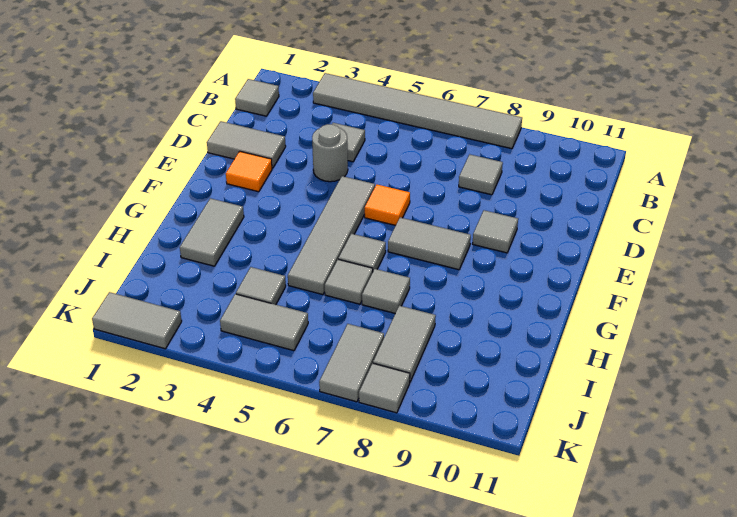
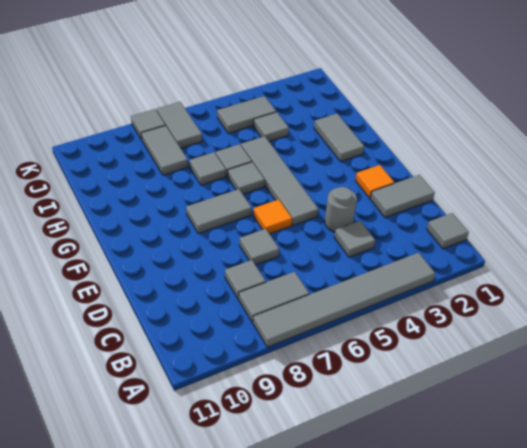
grey 1x1 tile [472,210,518,253] -> grey 1x1 tile moved to [239,229,279,265]
grey 1x2 tile [92,292,182,349] -> grey 1x2 tile moved to [239,272,309,322]

